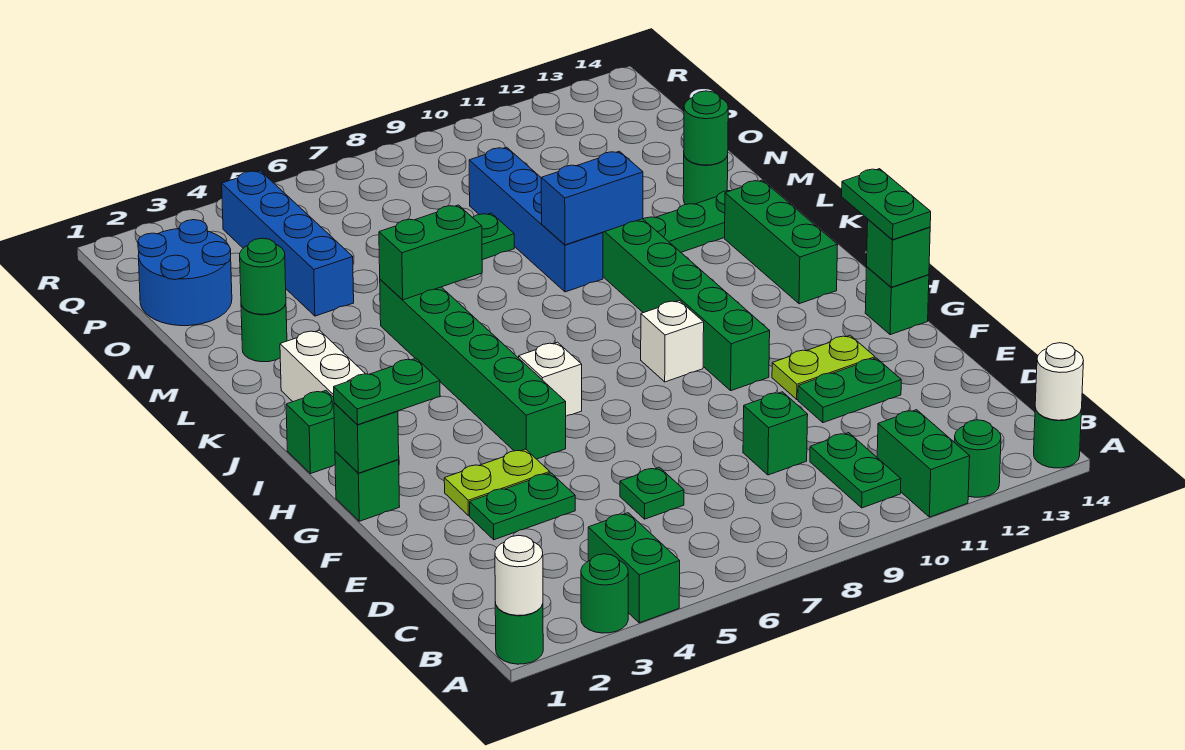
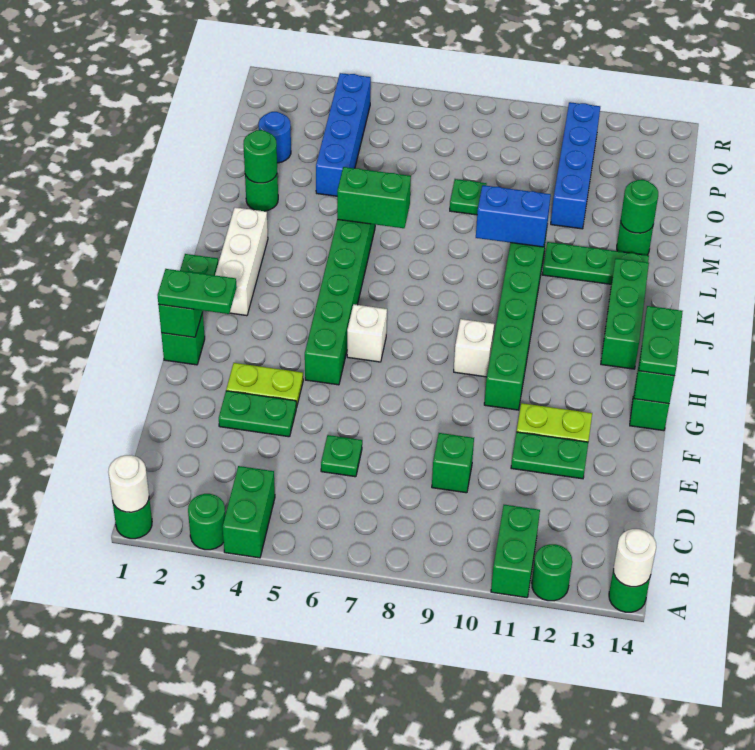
green 1x2 plate [810,433,901,508] -> none
blue 1x4 brick [469,147,603,292] -> blue 1x4 brick moved to [551,102,600,229]
blue 2x2 round brick [138,220,232,326] -> blue 1x1 round brick [259,112,291,163]

